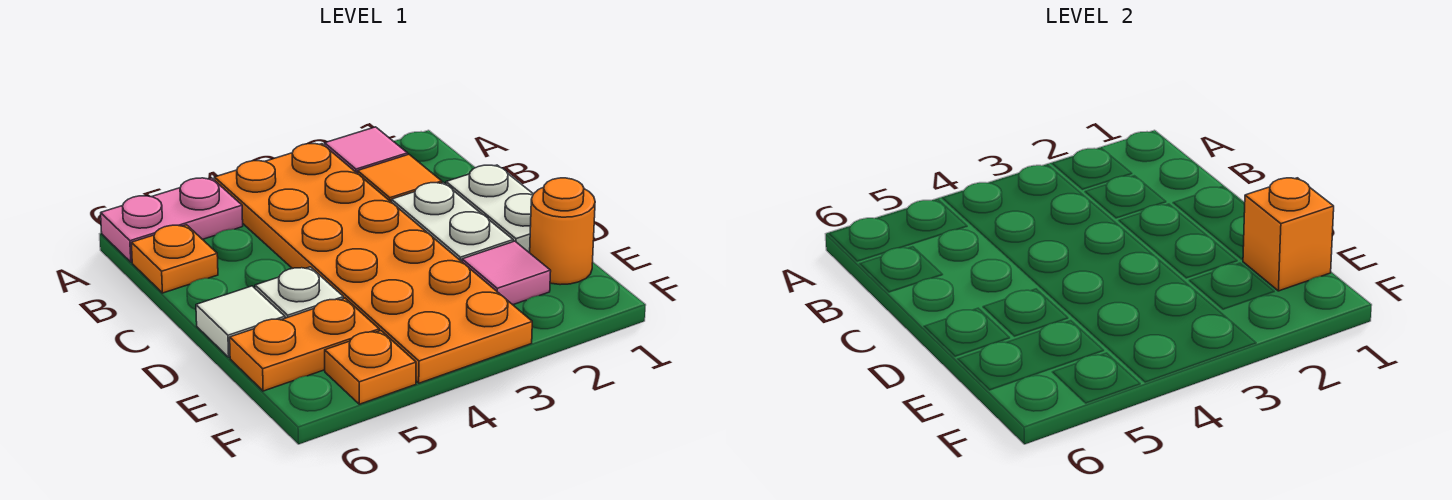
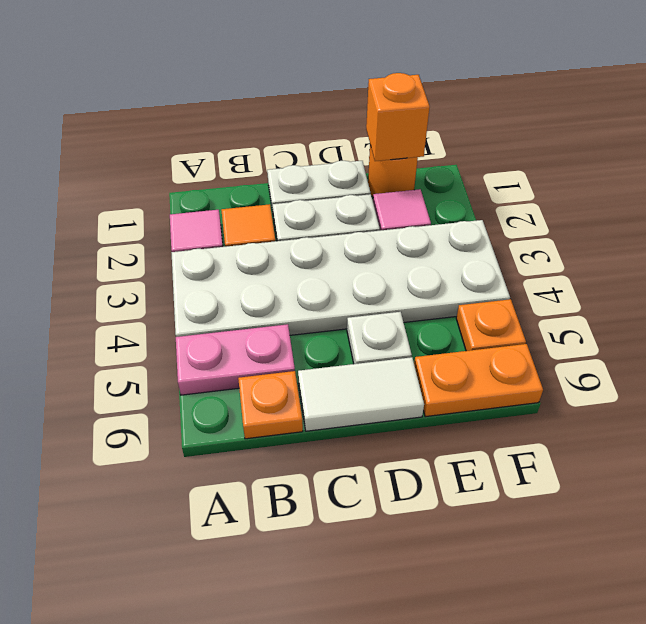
orange 2x6 plate [214,144,532,383] -> white 2x6 plate [171,220,510,337]
pink 1x2 plate [101,178,243,262] -> pink 1x2 plate turned to [176,324,295,395]
white 1x1 tile [196,286,285,357] -> white 1x2 tile [298,357,424,431]
orange 1x2 plate [230,298,379,391] -> orange 1x2 plate turned to [414,344,543,417]

